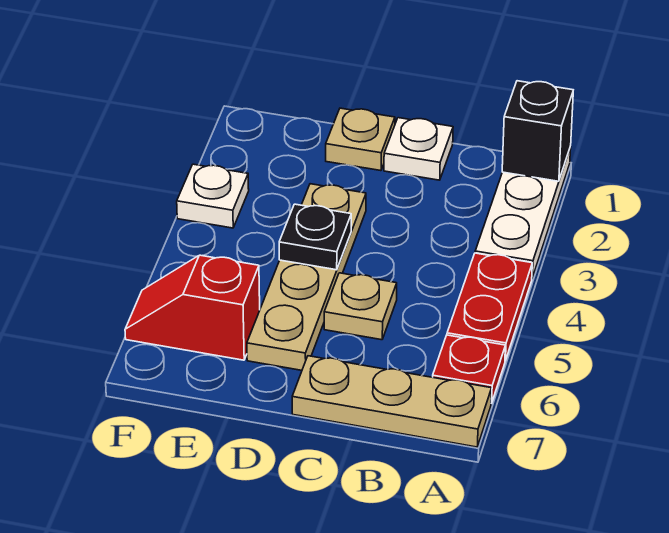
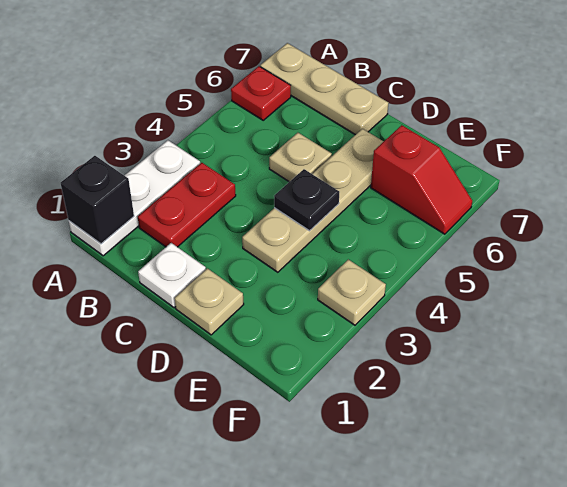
red 1x2 plate [447,253,532,361] -> red 1x2 plate moved to [138,163,236,247]
white 1x1 plate [177,164,249,228] -> tan 1x1 plate [318,259,386,325]

